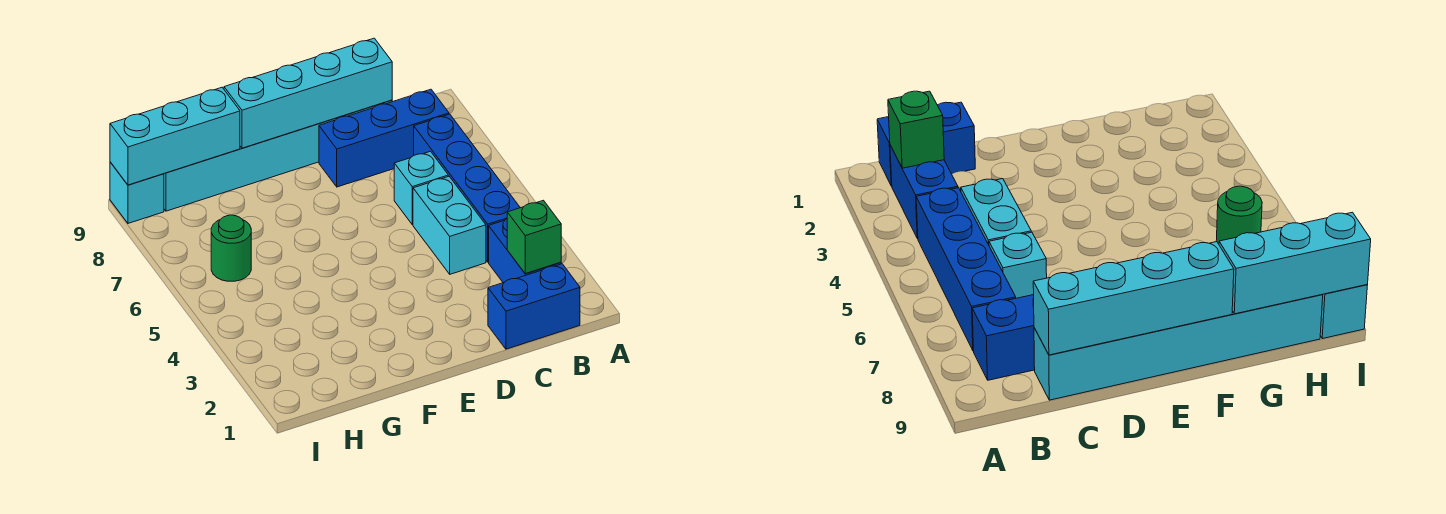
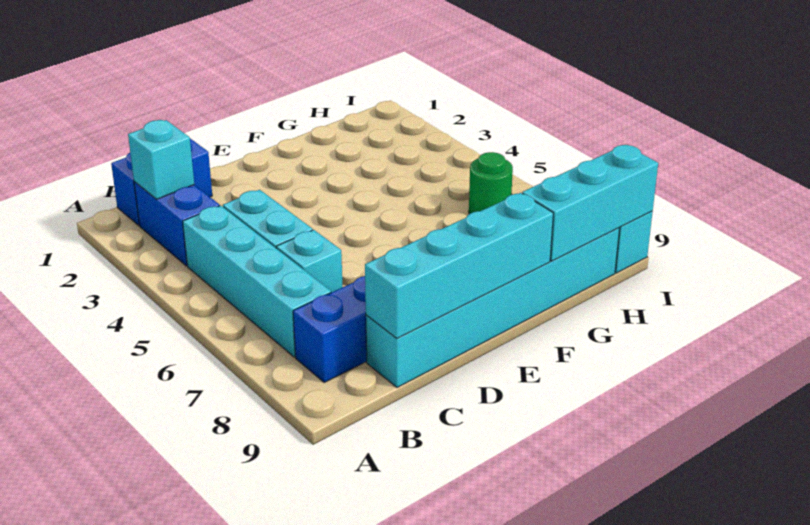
green 1x1 brick [507,200,561,274] -> cyan 1x1 brick [128,120,194,199]
blue 1x4 brick [414,114,520,262] -> cyan 1x4 brick [183,206,331,357]

